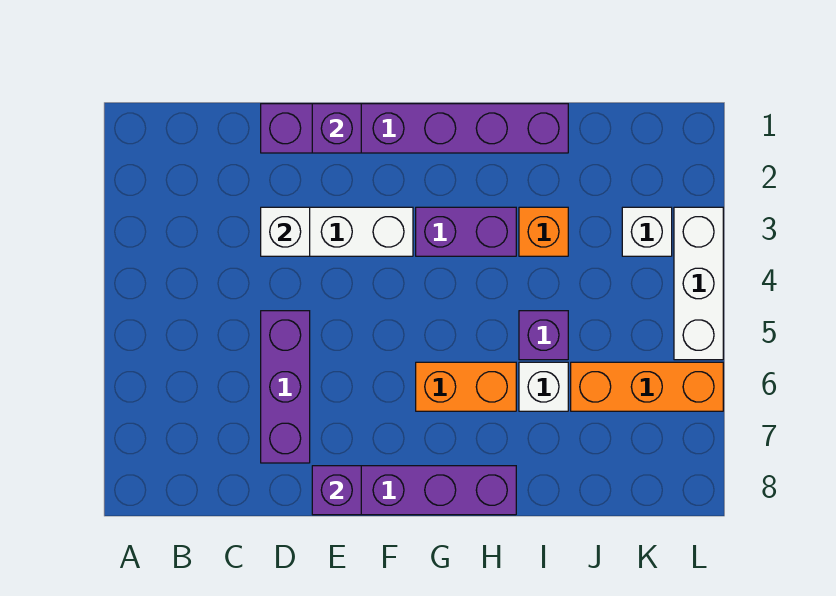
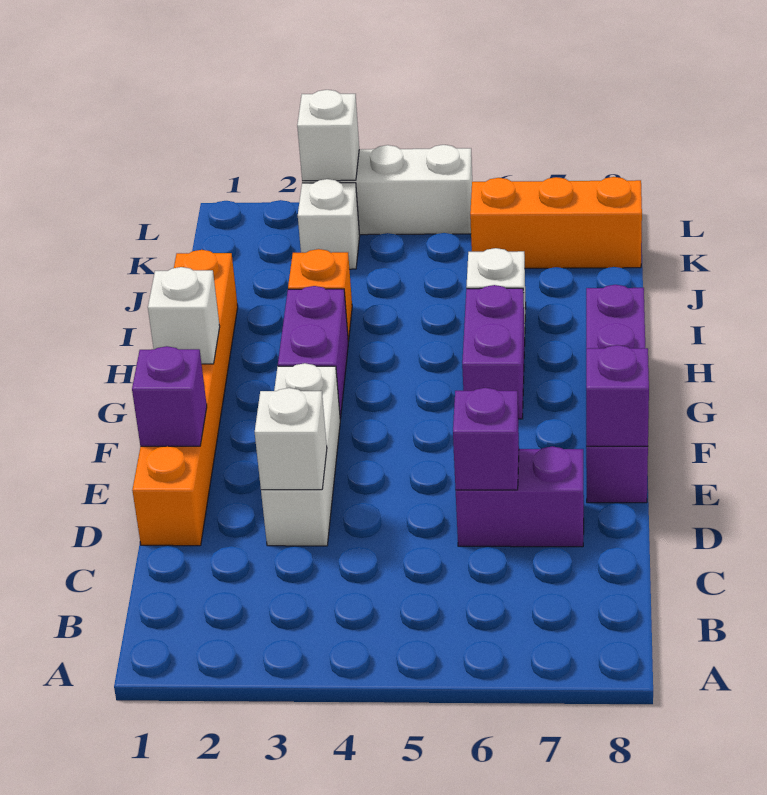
purple 1x6 brick [261,104,568,153] -> orange 1x6 brick [132,250,238,546]
purple 1x3 brick [261,311,310,463] -> purple 1x2 brick [456,446,584,547]
none -> white 1x1 brick [148,267,220,364]
orange 1x2 brick [416,362,516,411] -> purple 1x2 brick [462,285,525,419]
purple 1x1 brick [519,311,568,360] -> purple 1x1 brick moved to [453,388,519,490]
orange 1x3 brick [571,362,723,411] -> orange 1x3 brick turned to [470,177,642,268]
none -> white 1x1 brick [297,90,359,181]

